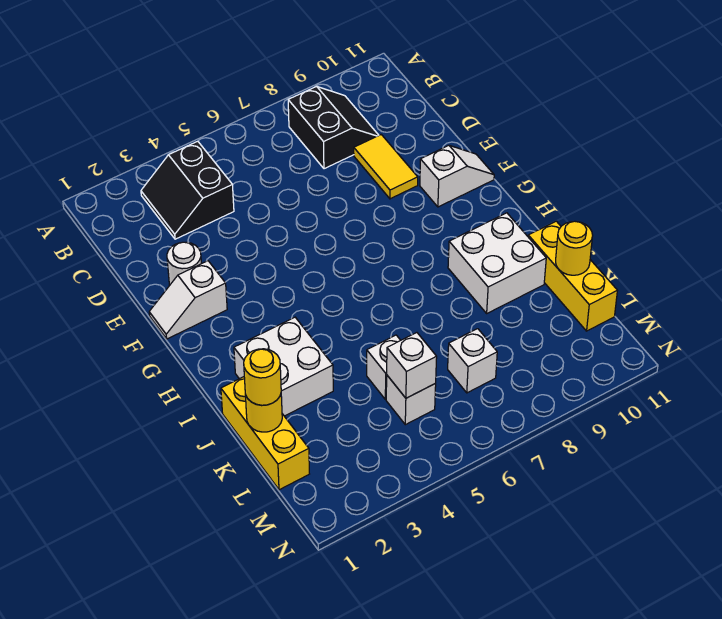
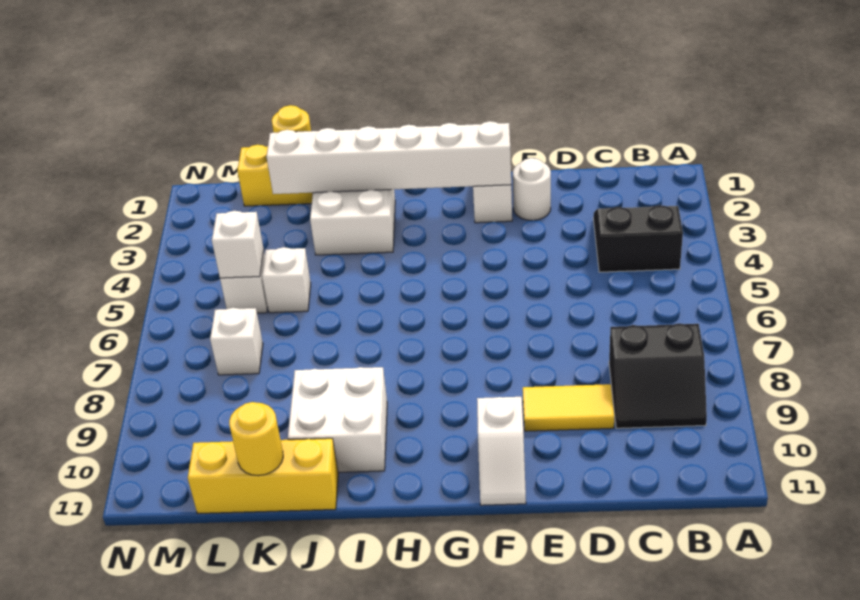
none -> white 1x6 brick [267,121,511,194]
yellow 1x1 round brick [244,349,281,405] -> none

